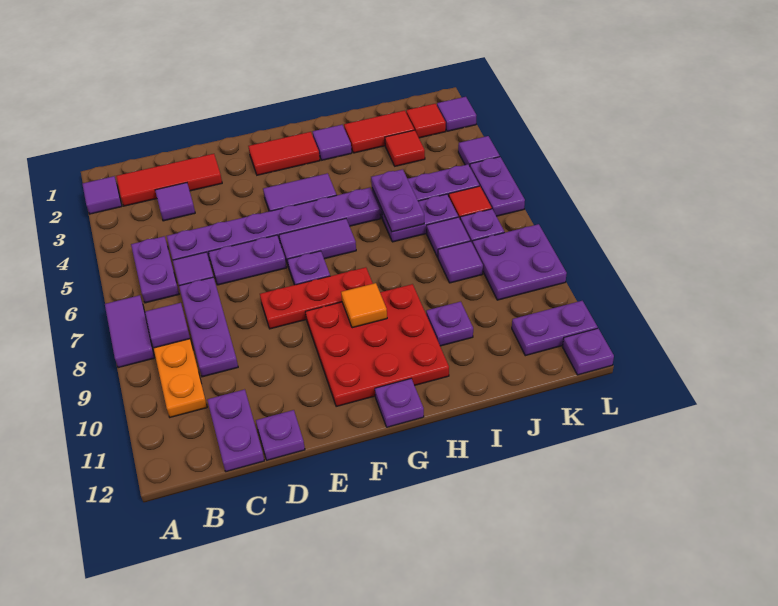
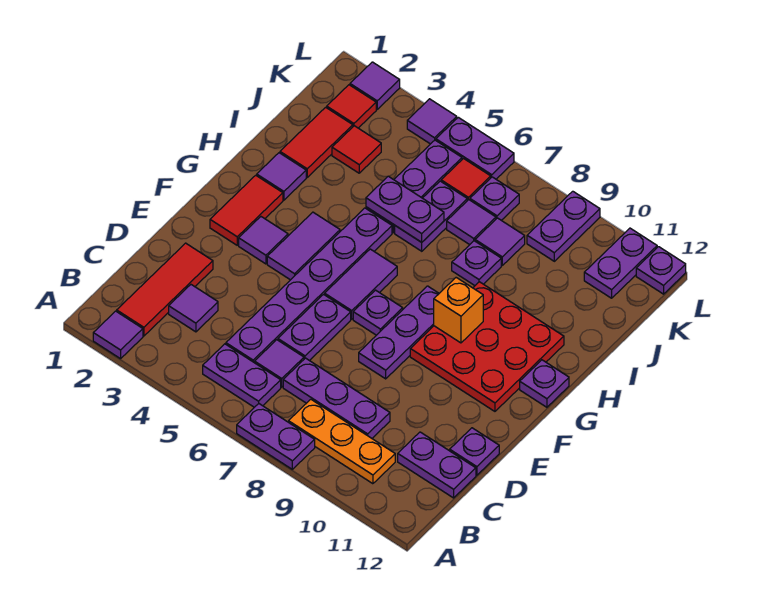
purple 1x2 tile [105,295,154,368] -> purple 1x2 plate [237,404,315,469]
purple 1x1 tile [145,303,190,348] -> purple 1x1 tile moved to [239,217,288,264]
red 1x3 plate [260,267,373,329] -> purple 1x3 plate [359,286,439,379]
orange 1x1 tile [341,283,387,328] -> orange 1x1 brick [434,278,483,343]
purple 1x1 plate [426,302,473,346] -> purple 1x1 plate moved to [452,241,501,286]
purple 2x2 plate [473,224,567,300] -> purple 1x2 plate [527,191,600,261]

